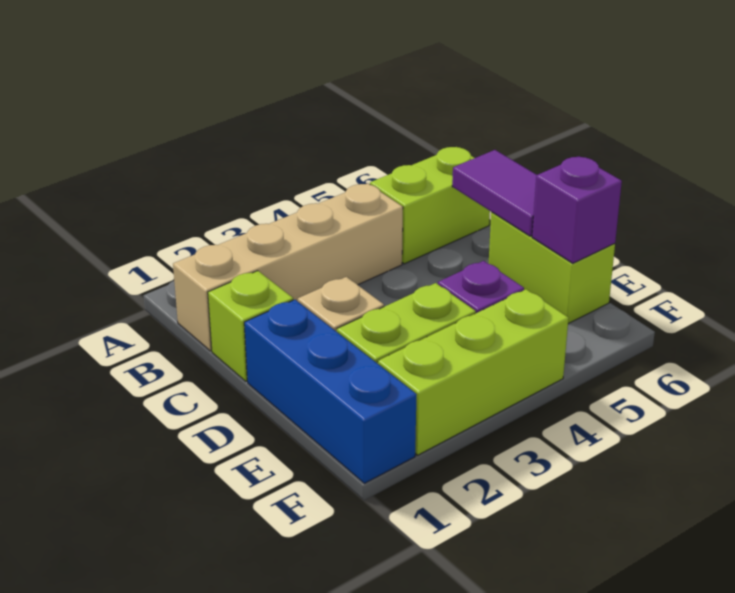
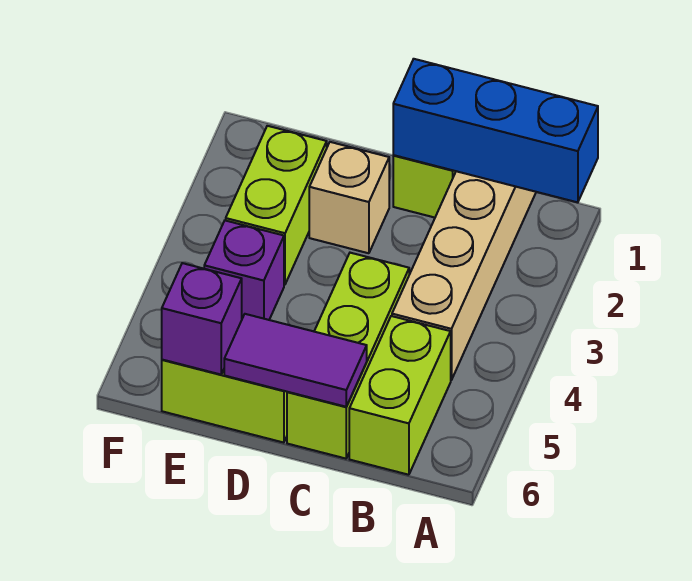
blue 1x3 brick [244,300,417,483] -> blue 1x3 brick moved to [393,59,598,203]
lime 1x3 brick [378,289,569,455] -> lime 1x3 brick moved to [287,253,409,459]

